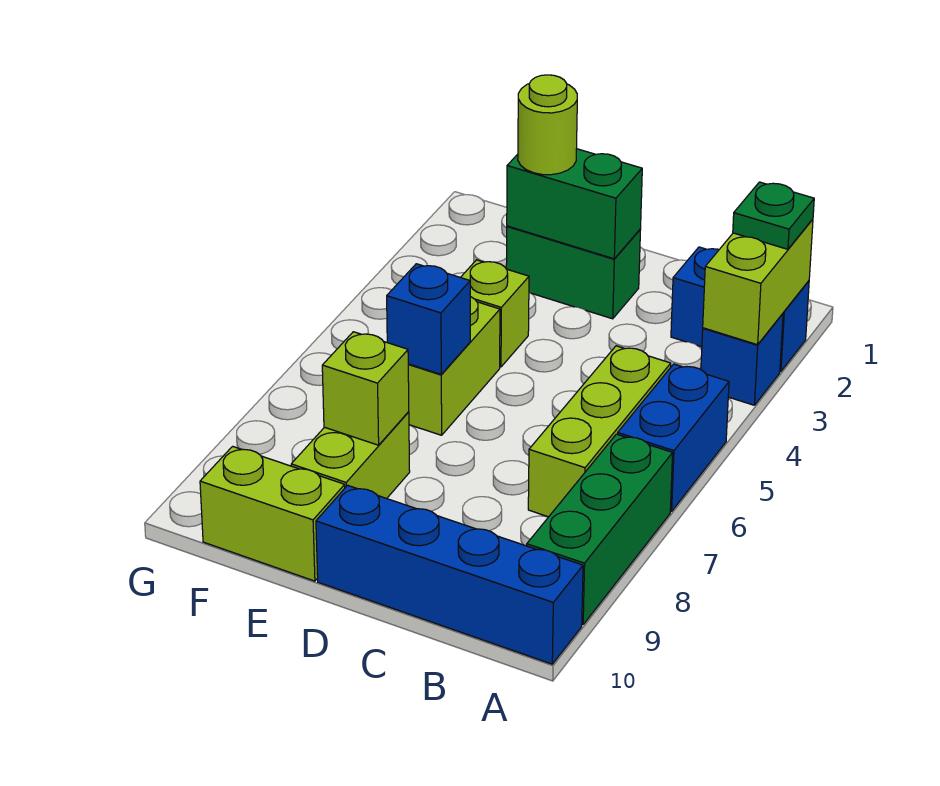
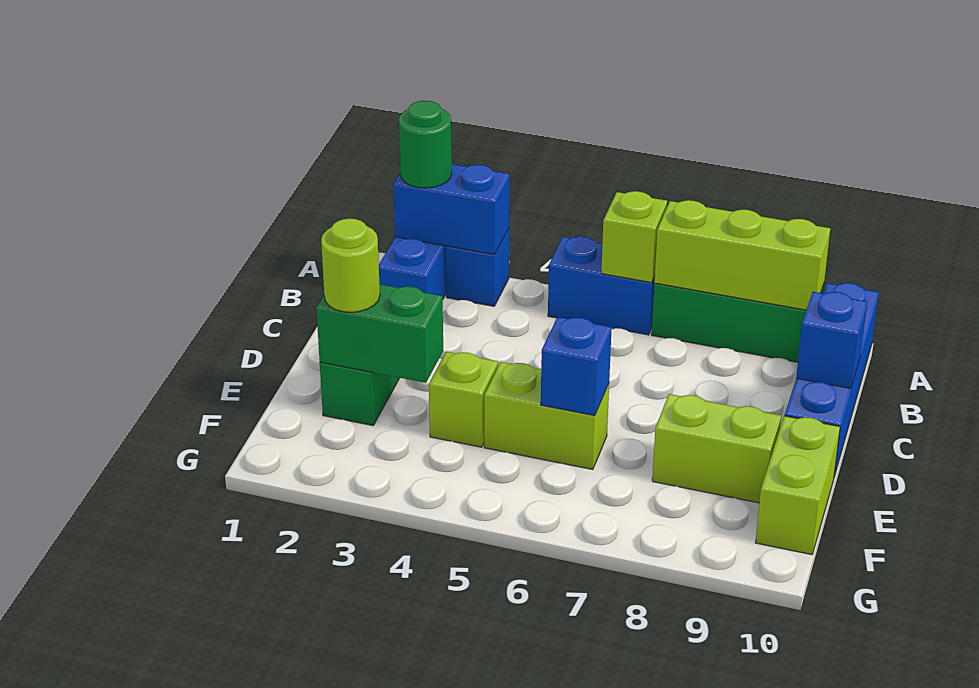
lime 1x2 brick [703,219,813,345] -> blue 1x2 brick [393,164,510,255]
green 1x1 plate [733,182,814,249] -> green 1x1 round brick [399,101,452,188]
lime 1x3 brick [528,346,671,517] -> lime 1x3 brick moved to [654,200,830,310]
none -> blue 1x1 brick [796,292,867,389]
green 1x2 brick [507,149,642,259] -> green 1x2 brick turned to [316,284,443,383]
lime 1x1 brick [322,332,409,445] -> lime 1x1 brick moved to [601,191,667,283]

